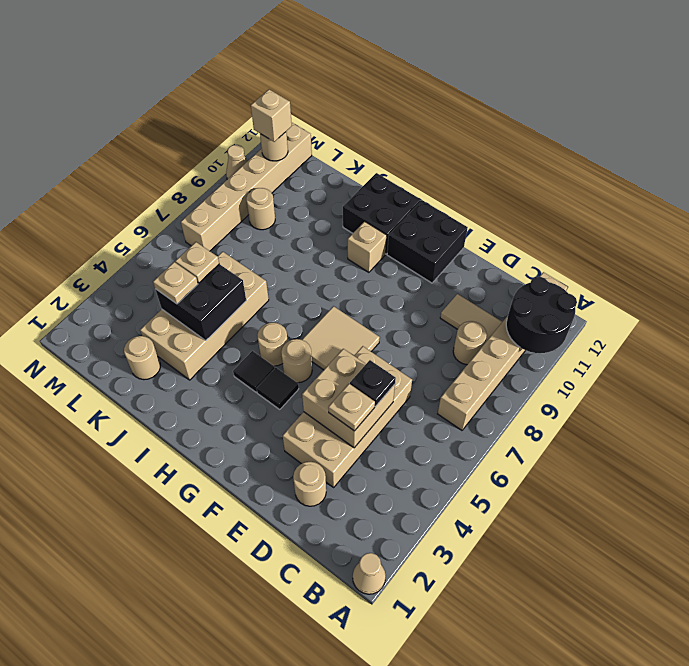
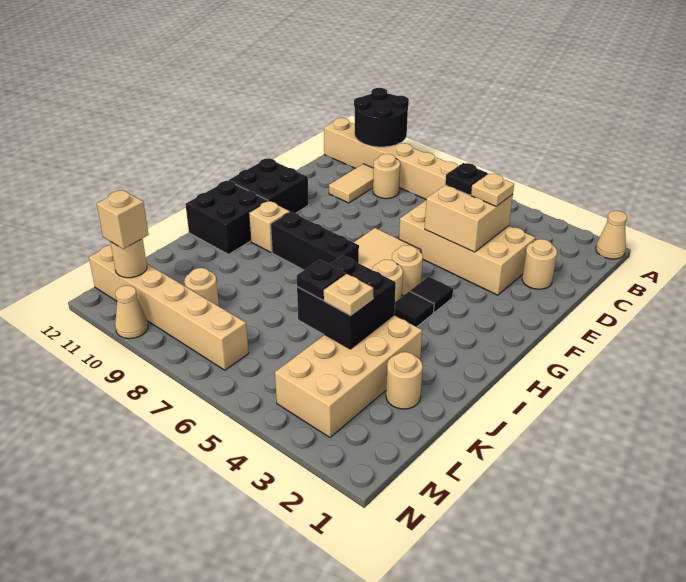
none -> black 1x3 brick [271,212,359,270]
tan 2x4 brick [140,252,269,380] -> tan 2x4 brick turned to [275,315,422,437]
tan 1x1 plate [175,242,219,283] -> black 1x1 plate [297,260,345,300]

